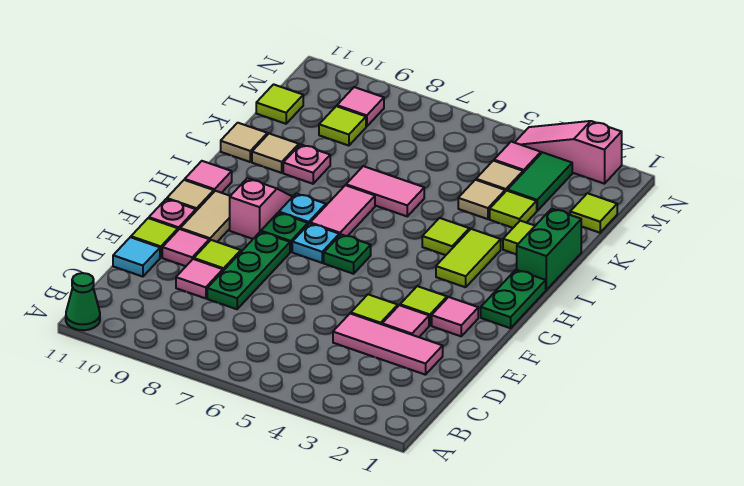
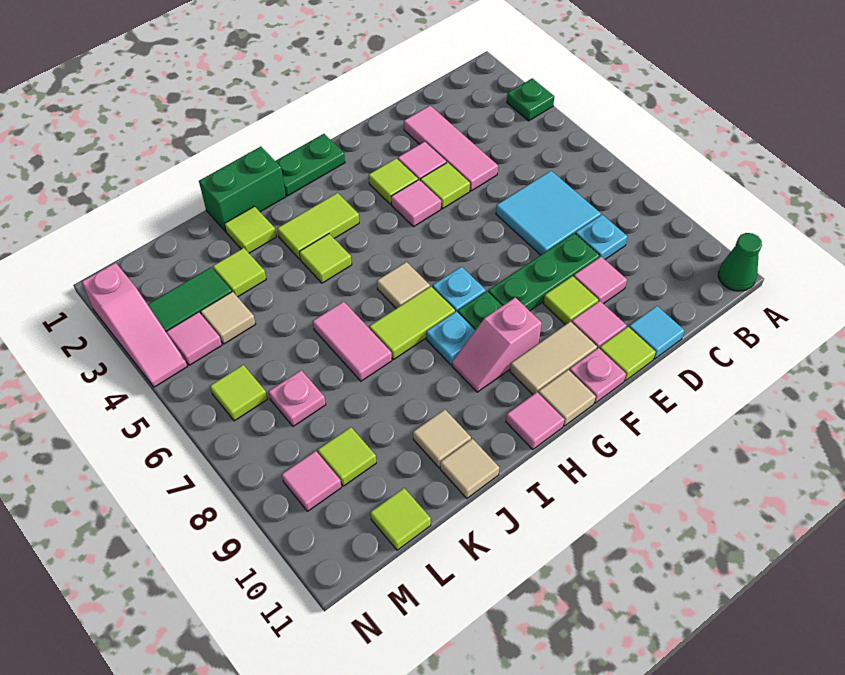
none -> cyan 2x2 tile [496,171,601,255]
none -> cyan 1x1 plate [576,215,627,259]
pink 1x1 tile [432,297,478,336] -> pink 1x1 tile moved to [391,180,441,227]
green 1x1 plate [324,234,371,274] -> green 1x1 plate moved to [507,78,554,121]
pink 1x2 tile [310,185,375,236] -> lime 1x2 tile [369,286,455,360]
pink 1x1 plate [283,144,330,184] -> pink 1x1 plate moved to [269,370,326,426]
tan 1x1 tile [458,180,505,219] -> tan 1x1 tile moved to [377,262,430,308]
lime 1x1 tile [570,193,617,233] -> lime 1x1 tile moved to [210,365,267,421]

